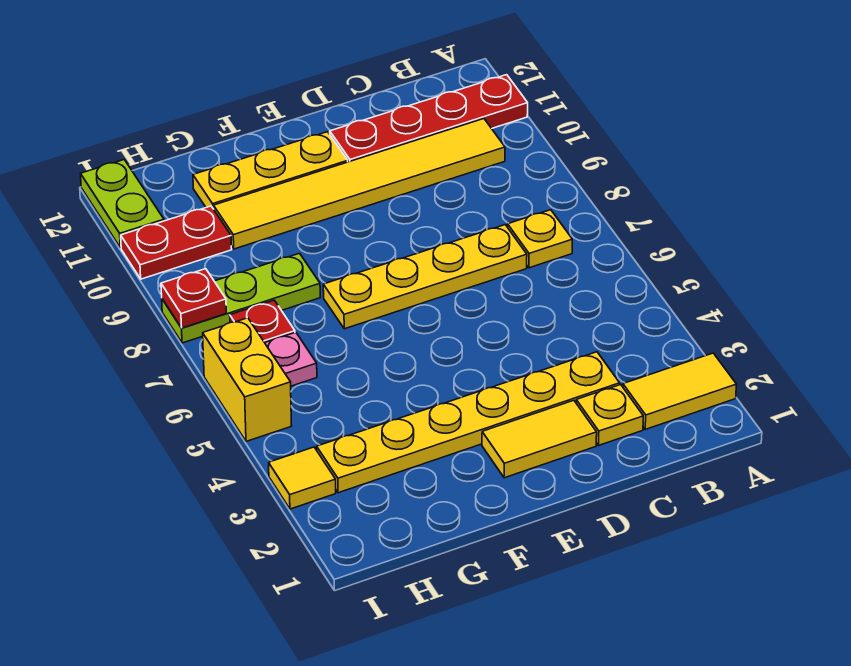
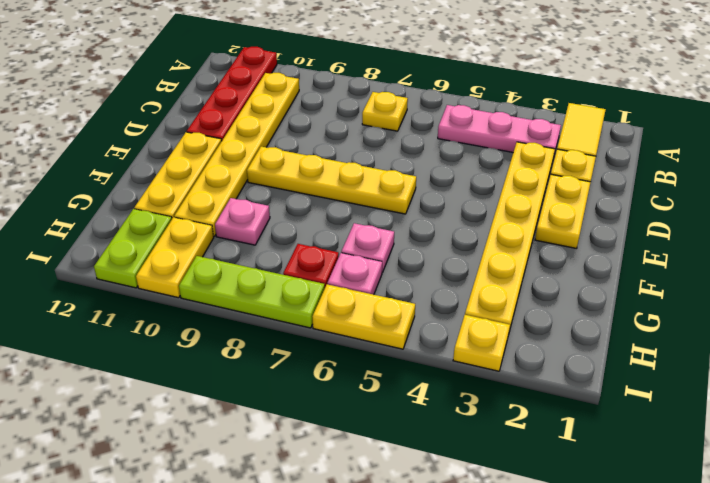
none -> pink 1x3 plate [438,105,561,155]
yellow 1x6 tile [214,119,505,249] -> yellow 1x6 plate [174,73,299,236]
yellow 1x4 plate [323,225,527,329] -> yellow 1x4 plate turned to [247,147,416,214]
yellow 1x2 tile [482,400,597,478] -> yellow 1x2 plate [535,174,591,249]
none -> pink 1x1 plate [341,223,394,272]
lime 1x3 plate [162,253,320,343] -> lime 1x3 plate turned to [179,256,325,328]
none -> pink 1x1 plate [215,198,270,245]
red 1x2 plate [121,206,232,279] -> yellow 1x2 plate [136,217,214,298]
yellow 1x1 tile [269,447,336,509] -> yellow 1x1 plate [453,315,510,371]
yellow 1x2 brick [203,318,291,441] -> yellow 1x2 plate [313,284,415,349]
red 1x1 plate [161,269,226,328] -> none
lime 1x2 plate [81,160,164,248] -> lime 1x2 plate turned to [94,209,172,288]

